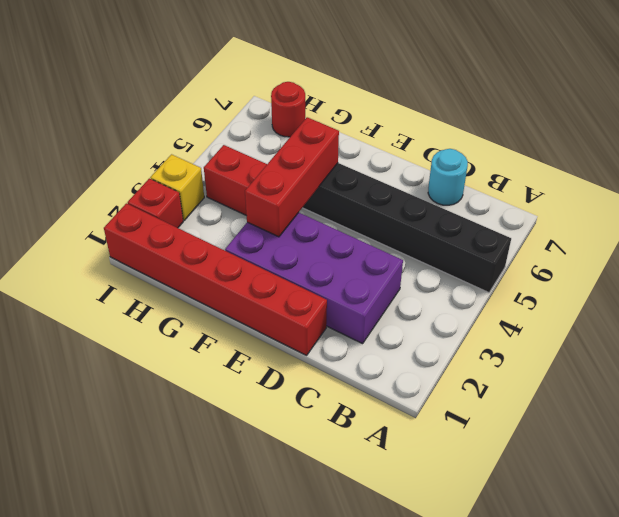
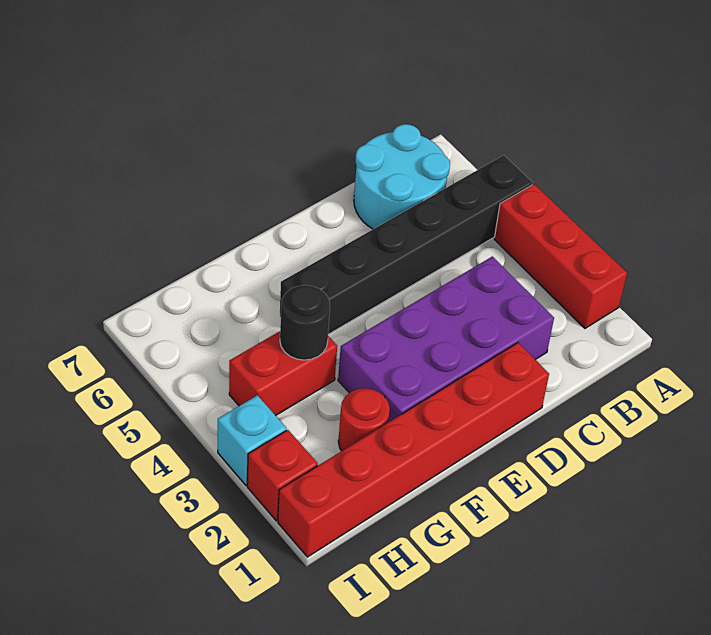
cyan 1x1 round brick [428,149,468,205] -> cyan 2x2 round brick [354,124,450,229]
red 1x3 brick [245,117,339,237] -> red 1x3 brick moved to [494,184,627,328]
none -> black 1x1 round brick [280,285,330,360]
red 1x1 round brick [271,82,305,137] -> red 1x1 round brick moved to [338,388,390,451]
yellow 1x1 brick [150,154,204,220] -> cyan 1x1 brick [218,395,287,485]

